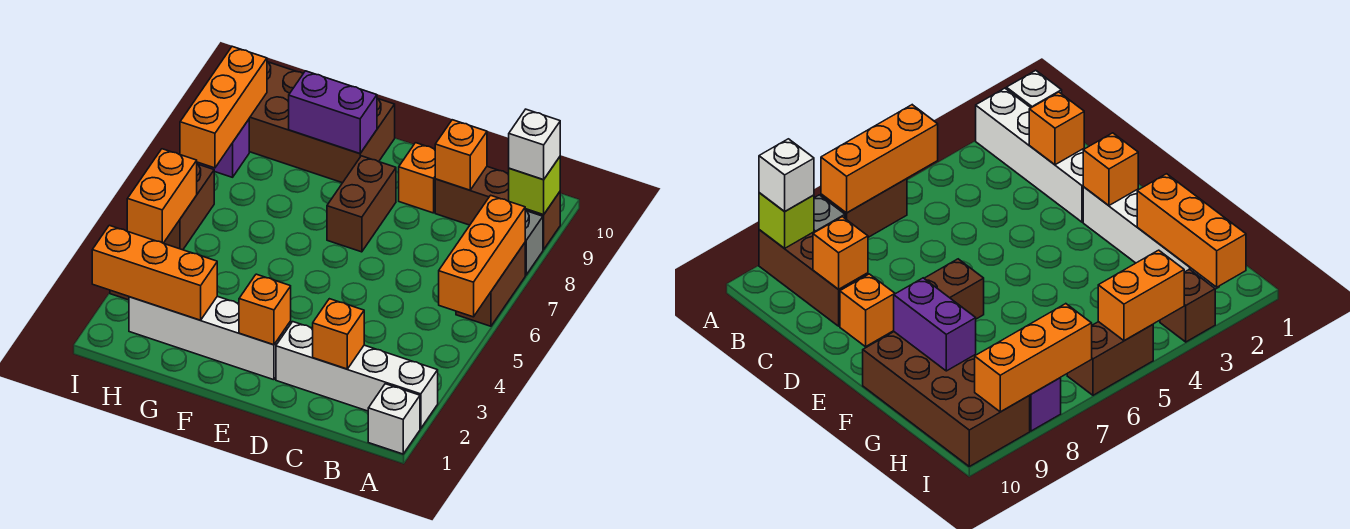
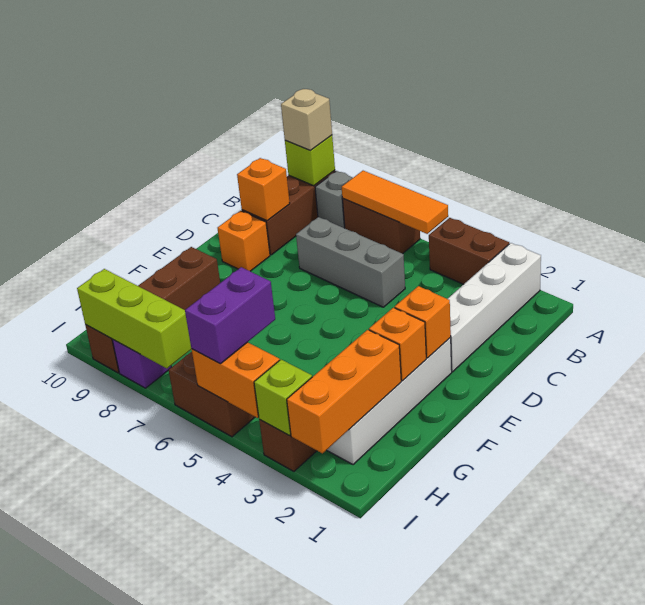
white 1x1 brick [368,384,420,454] -> none
orange 1x3 brick [439,195,525,317] -> orange 1x3 tile [342,171,448,234]
white 1x1 brick [509,109,560,180] -> tan 1x1 brick [281,89,332,151]
orange 1x1 brick [313,299,364,369] -> orange 1x1 brick moved to [369,308,426,381]
none -> grey 1x3 brick [296,217,405,307]
brown 1x2 brick [327,156,396,252] -> brown 1x2 brick moved to [429,218,509,284]
brown 2x4 brick [249,62,395,183] -> brown 1x4 brick [85,247,220,373]
purple 1x2 brick [289,71,377,154] -> purple 1x2 brick moved to [185,267,275,364]
none -> lime 1x1 brick [254,360,312,435]
orange 1x3 brick [180,47,267,168] -> lime 1x3 brick [77,269,192,368]

